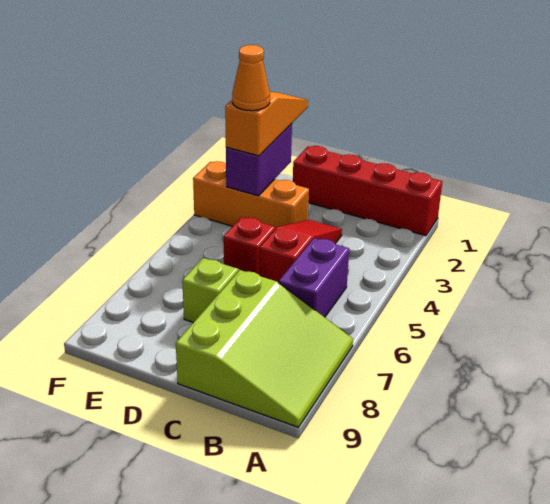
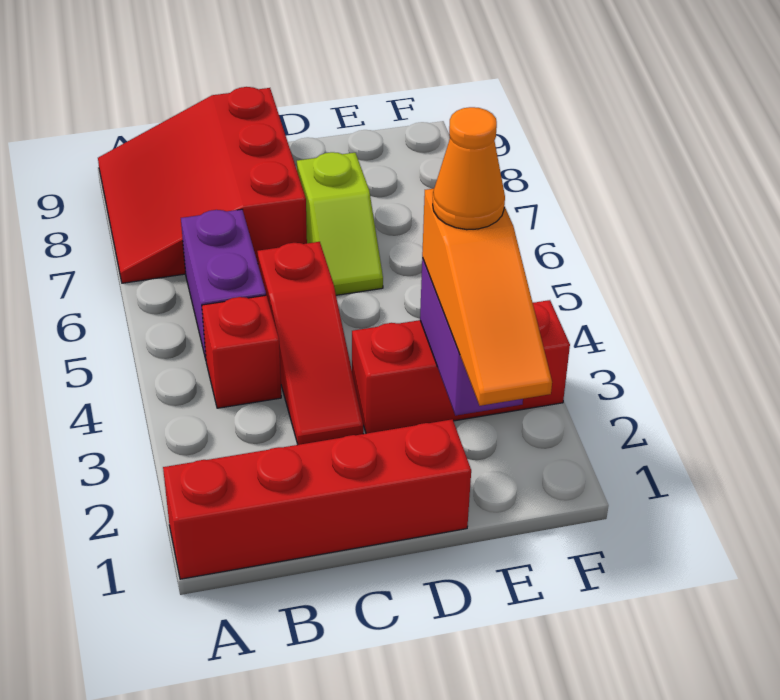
lime 3x3 slope [176,270,353,427] -> red 3x3 slope [98,87,307,283]
orange 1x3 brick [193,161,309,229] -> red 1x3 brick [352,300,570,434]
red 1x1 brick [223,217,275,275] -> red 1x1 brick moved to [202,295,281,408]

